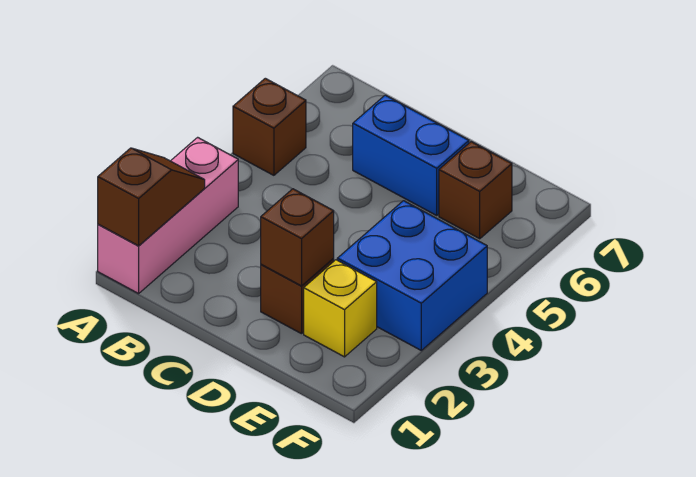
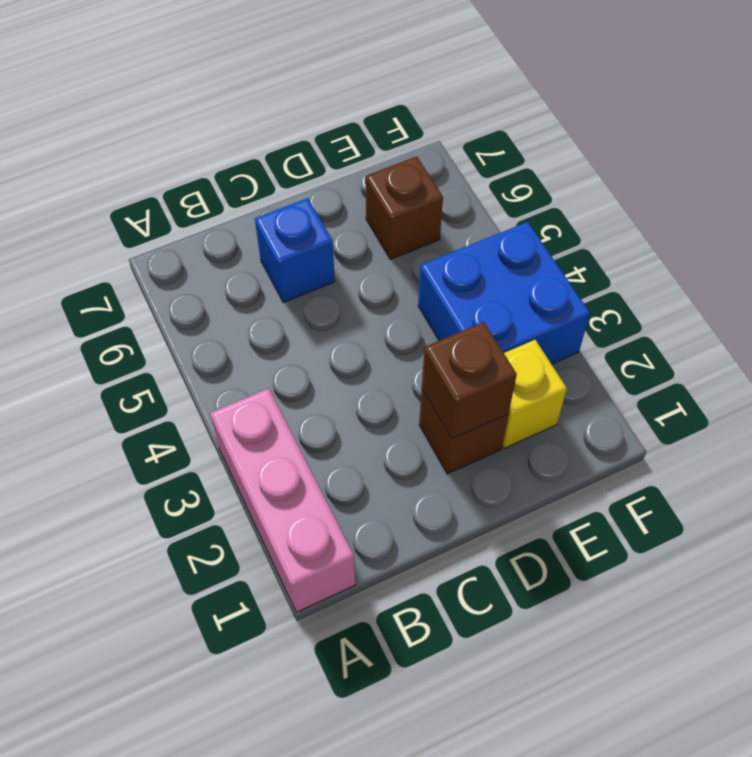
brown 1x2 slope [98,148,205,246] -> none
brown 1x1 brick [233,78,306,175] -> none
blue 1x2 brick [353,95,469,215] -> blue 1x1 brick [255,198,335,303]

